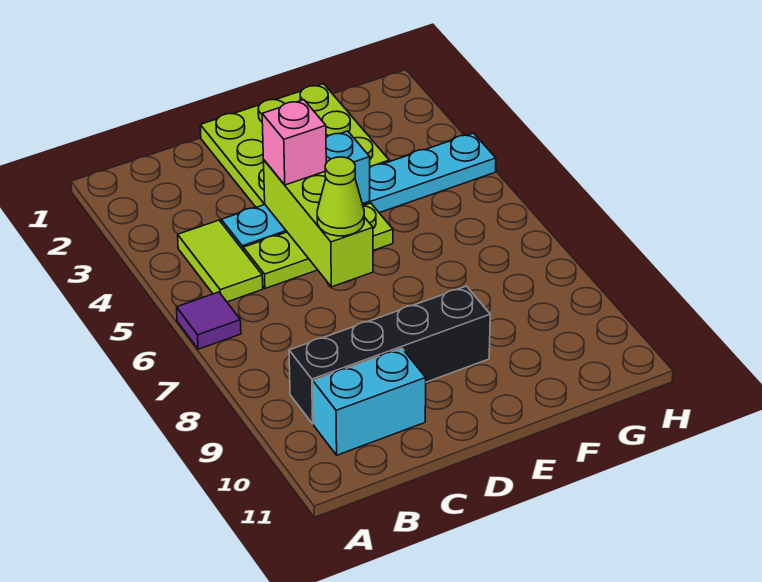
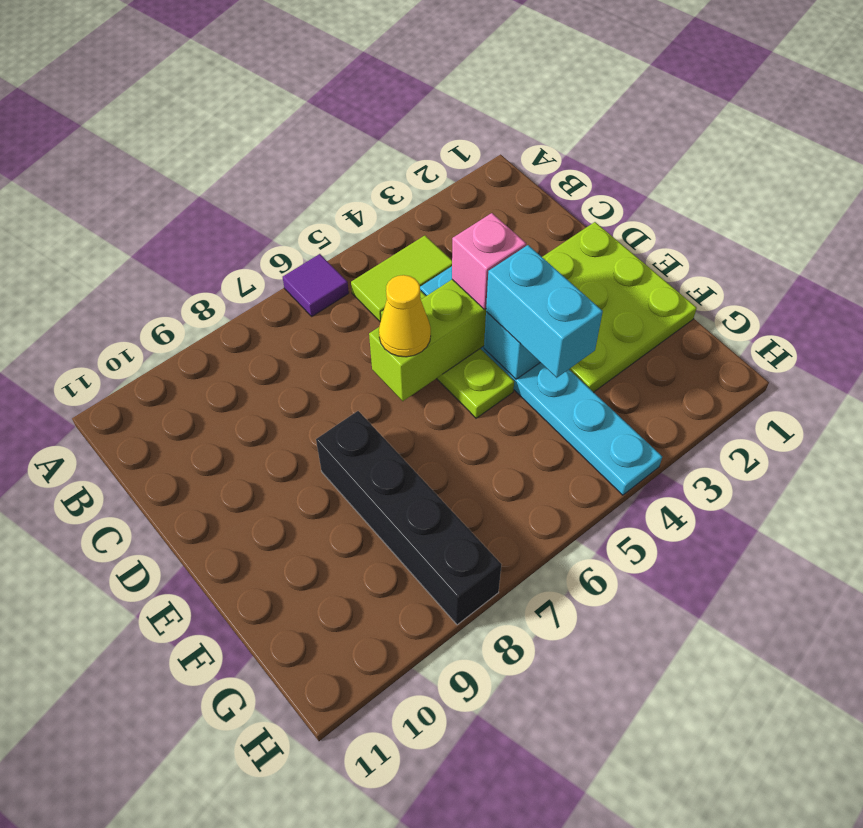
black 1x4 brick [289,286,490,424] -> black 1x4 brick moved to [316,411,501,625]
cyan 1x2 brick [313,348,426,455] -> cyan 1x2 brick moved to [486,245,603,378]
lime 1x1 cone [317,157,364,236] -> yellow 1x1 cone [379,275,431,357]

